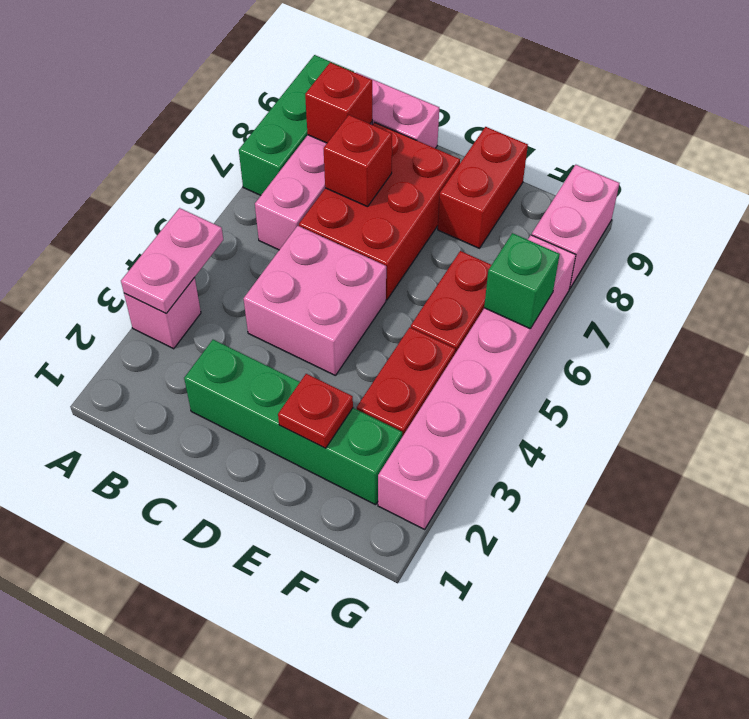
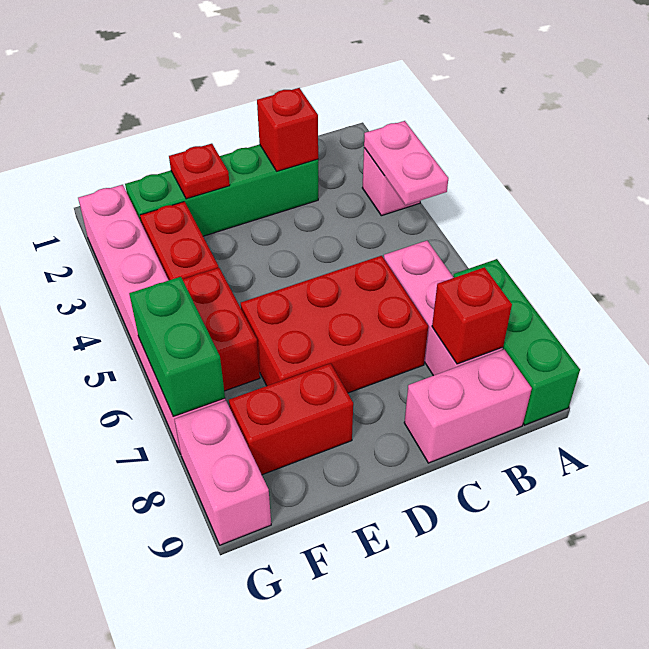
pink 2x2 brick [244,226,386,376] -> none
red 2x3 brick [299,123,460,300] -> red 2x3 brick turned to [241,256,428,393]
red 1x1 brick [324,115,392,207] -> red 1x1 brick moved to [257,88,318,171]
red 1x2 brick [438,127,528,248] -> red 1x2 brick turned to [229,363,353,475]
green 1x1 brick [484,233,560,329] -> green 1x2 brick [129,277,225,417]

